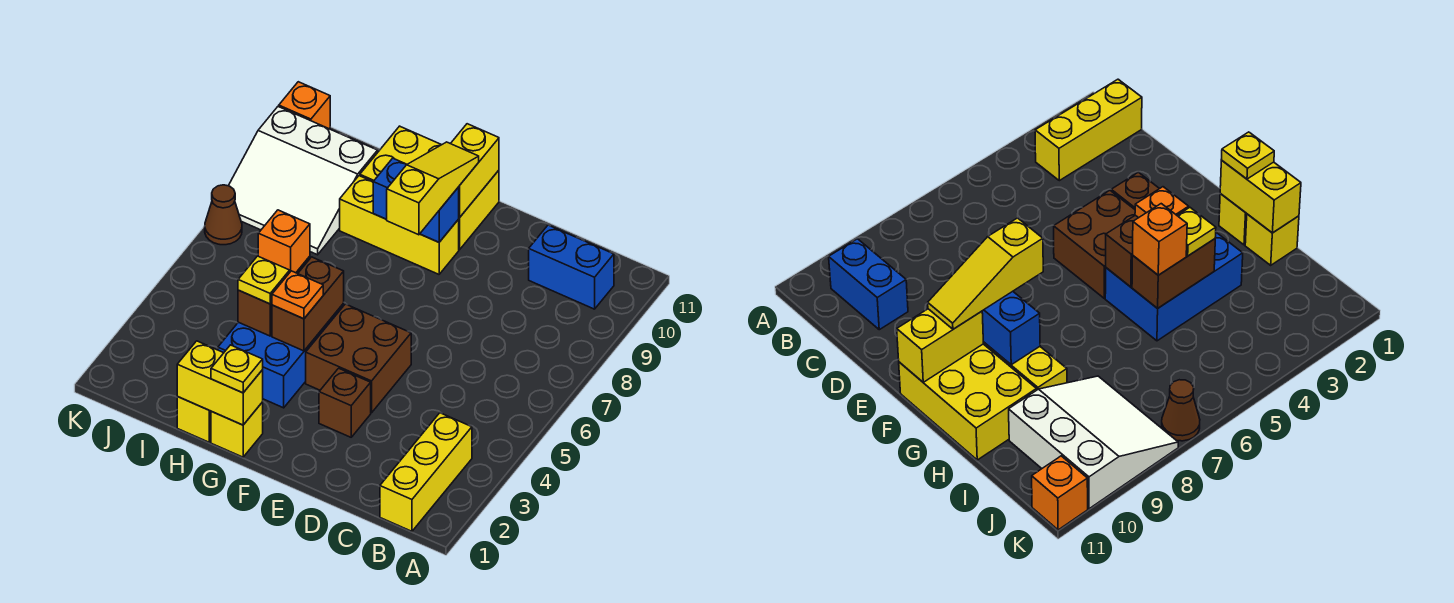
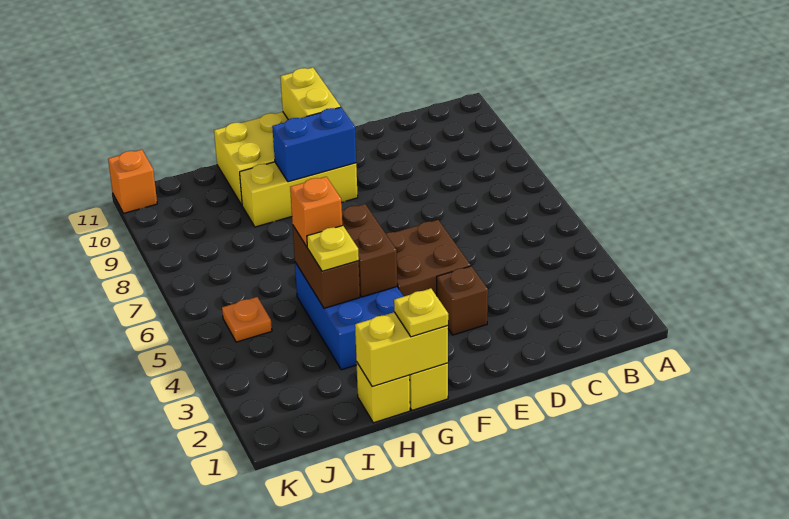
yellow 1x3 brick [380,413,472,531] -> none
blue 1x2 brick [529,225,614,309] -> none
yellow 1x3 slope [386,142,479,235] -> none
orange 1x1 plate [272,271,323,319] -> orange 1x1 plate moved to [222,297,272,342]
white 3x3 slope [229,106,378,255] -> none
brown 1x1 cone [205,185,242,245] -> none

